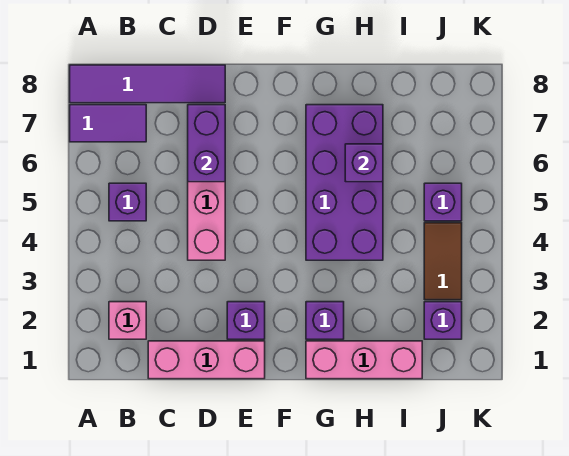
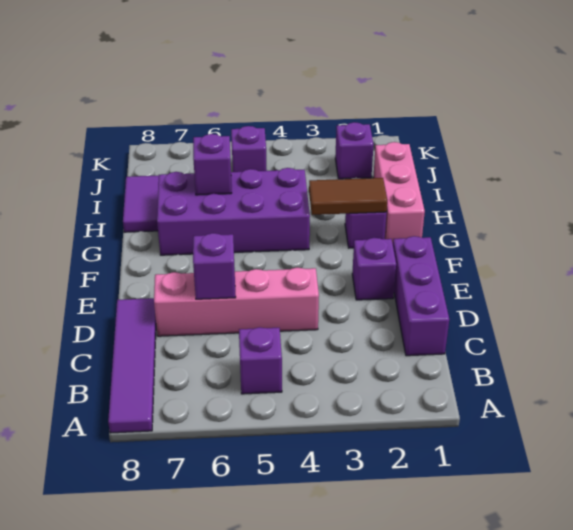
purple 1x2 tile [70,105,146,142] -> purple 1x2 tile moved to [123,176,159,232]
pink 1x1 brick [109,302,146,339] -> none
pink 1x3 brick [148,341,265,379] -> purple 1x3 brick [393,236,449,356]
purple 1x2 brick [188,105,225,182] -> purple 1x1 brick [193,233,236,299]
brown 1x2 tile [424,223,462,300] -> brown 1x2 tile moved to [309,178,387,215]

